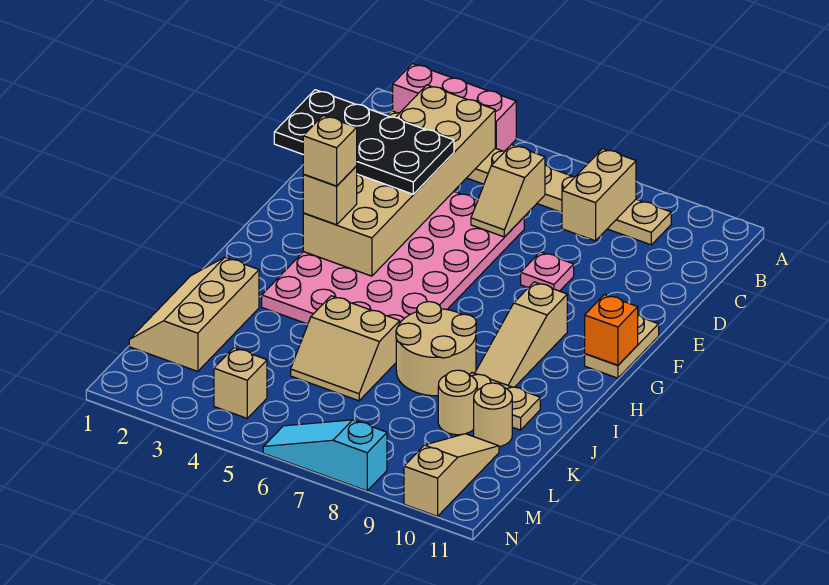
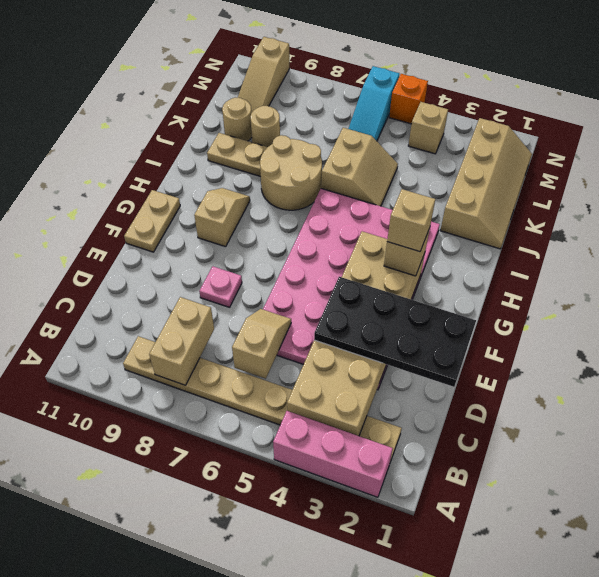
tan 1x3 slope [475,282,567,387] -> tan 1x2 slope [194,188,250,247]
orange 1x1 brick [585,295,638,365] -> orange 1x1 brick moved to [389,74,428,124]
tan 2x3 slope [129,257,259,371] -> tan 2x4 slope [440,118,532,249]
tan 2x2 slope [291,296,400,401] -> tan 2x2 slope turned to [321,128,398,206]
cyan 1x3 slope [263,420,387,491] -> cyan 1x3 slope turned to [349,66,399,141]

